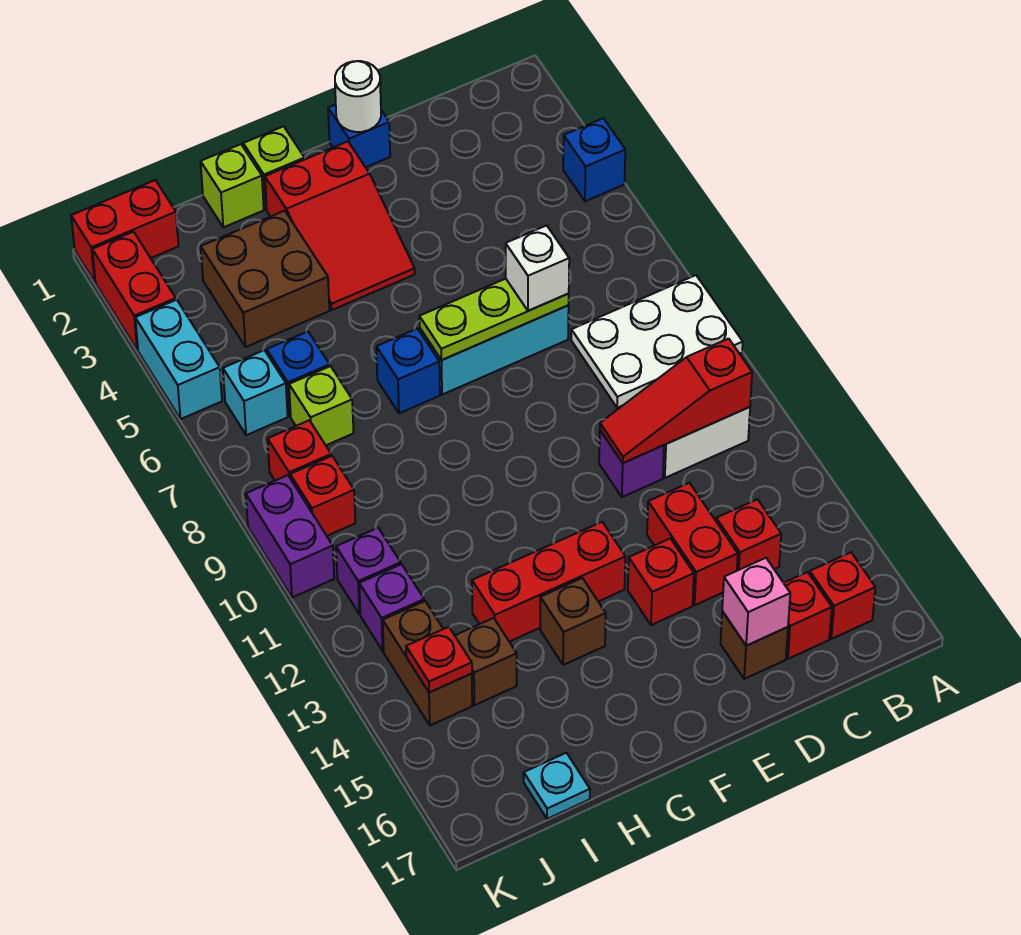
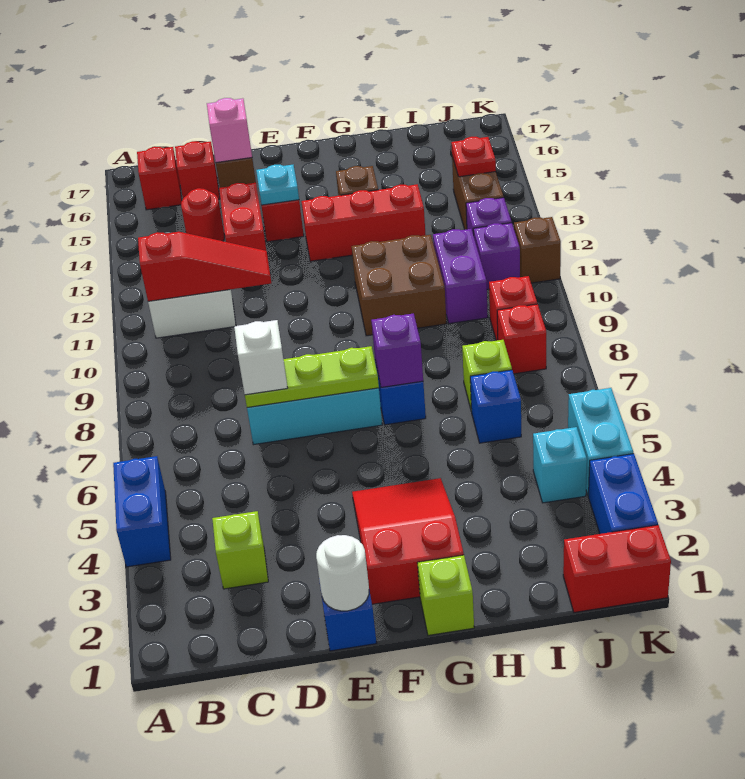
blue 1x1 brick [563,118,625,201] -> blue 1x2 brick [113,456,171,567]
white 2x3 plate [571,275,743,408] -> none
red 1x1 brick [716,499,781,571] -> red 1x1 round brick [181,188,224,241]
purple 1x1 brick [599,430,664,497] -> purple 1x1 brick moved to [371,313,423,387]
lime 1x1 brick [201,144,264,227] -> lime 1x1 brick moved to [212,511,268,589]
brown 2x2 brick [201,211,329,347] -> brown 2x2 brick moved to [352,235,447,336]
brown 1x1 brick [455,618,517,705] -> brown 1x1 brick moved to [514,217,561,283]
cyan 1x1 plate [524,753,590,819] -> cyan 1x1 plate moved to [256,165,299,205]
cyan 1x1 brick [223,350,288,435] -> cyan 1x1 brick moved to [533,427,587,503]
red 1x2 brick [92,232,176,350] -> blue 1x2 brick [589,454,658,534]
purple 1x2 brick [246,475,334,597] -> purple 1x2 brick moved to [433,229,488,324]

